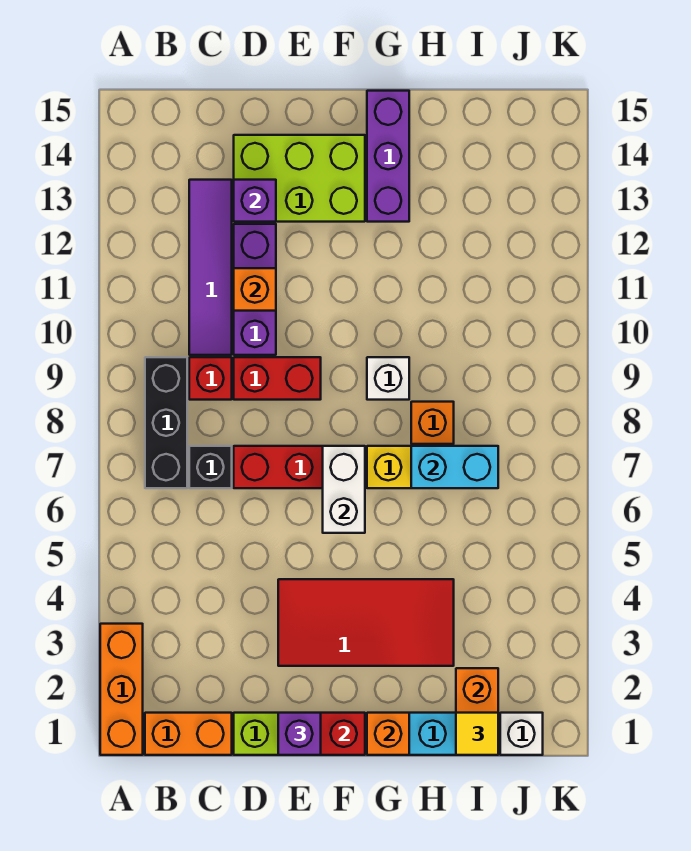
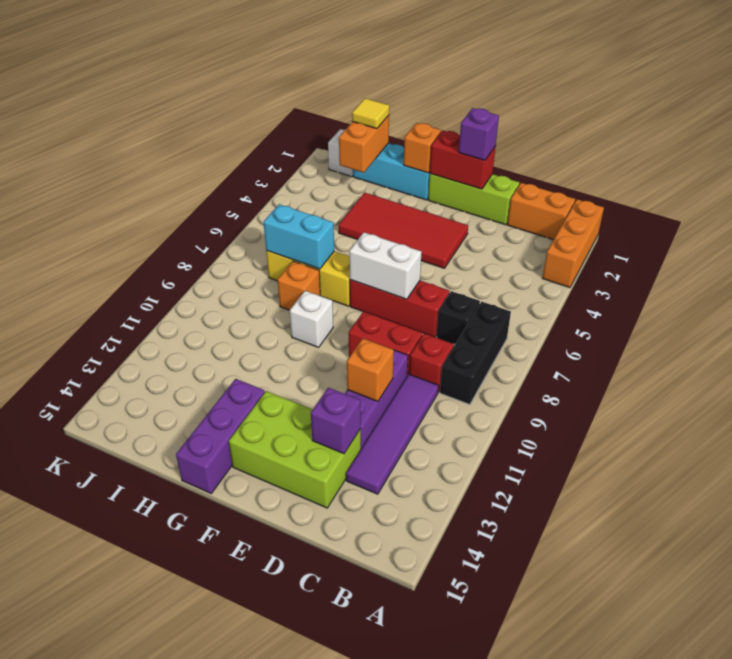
white 1x2 brick [323,446,365,533] -> white 1x2 brick turned to [349,232,422,299]

